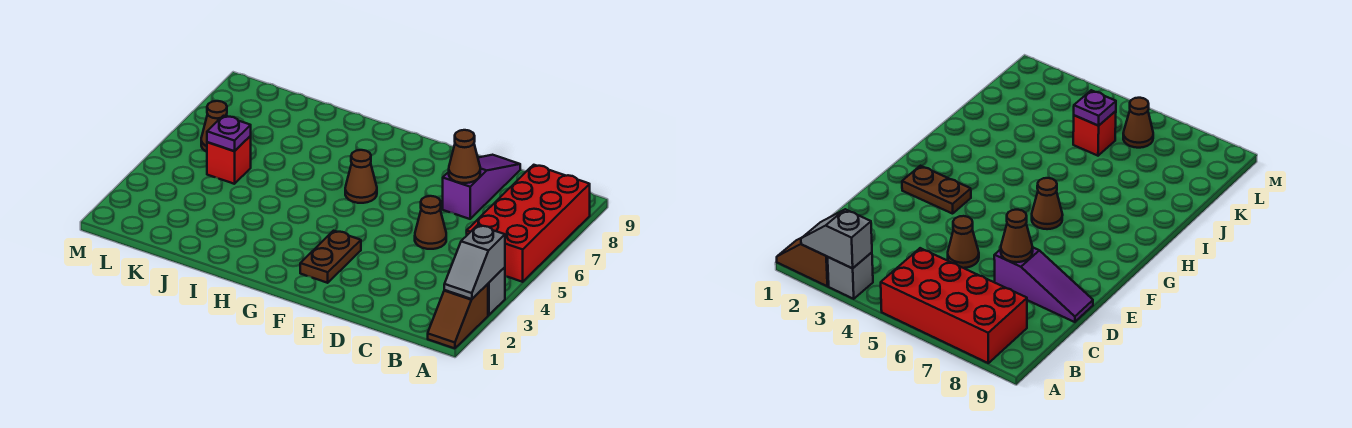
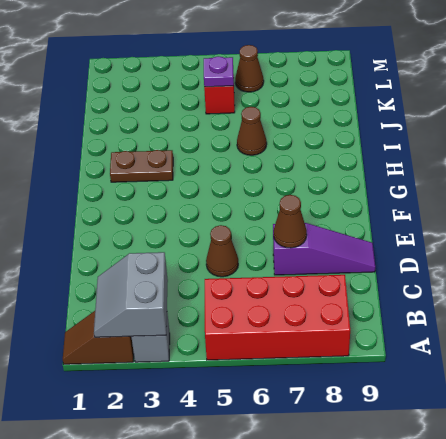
grey 1x2 slope [444,225,505,299] -> grey 2x2 slope [94,252,168,337]
brown 1x2 plate [300,231,361,283] -> brown 1x2 plate moved to [110,150,173,182]
brown 1x1 cone [345,150,377,203] -> brown 1x1 cone moved to [237,107,267,155]

